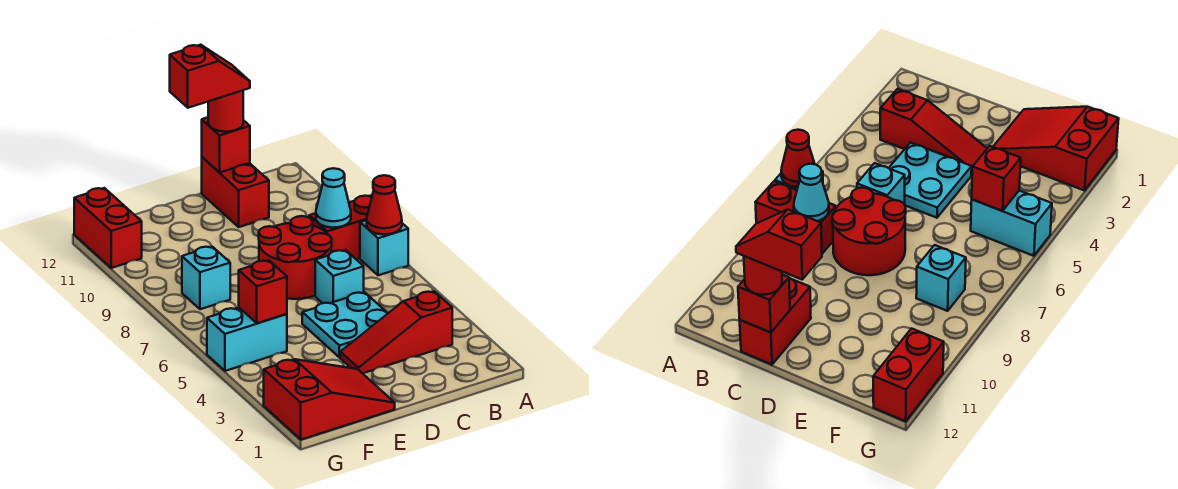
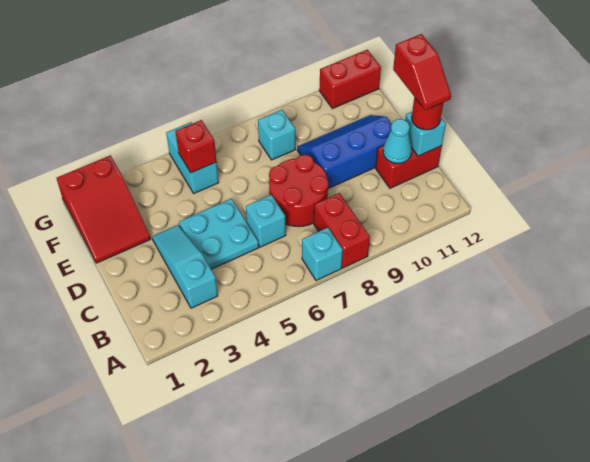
red 1x1 cone [367,175,402,234] -> none
red 1x3 slope [340,291,452,373] -> cyan 1x3 slope [152,225,218,308]
cyan 1x1 cone [316,168,351,228] -> cyan 1x1 cone moved to [383,119,412,163]
red 1x1 brick [202,117,250,173] -> cyan 1x1 brick [405,112,446,156]
none -> blue 2x3 slope [297,115,392,189]

